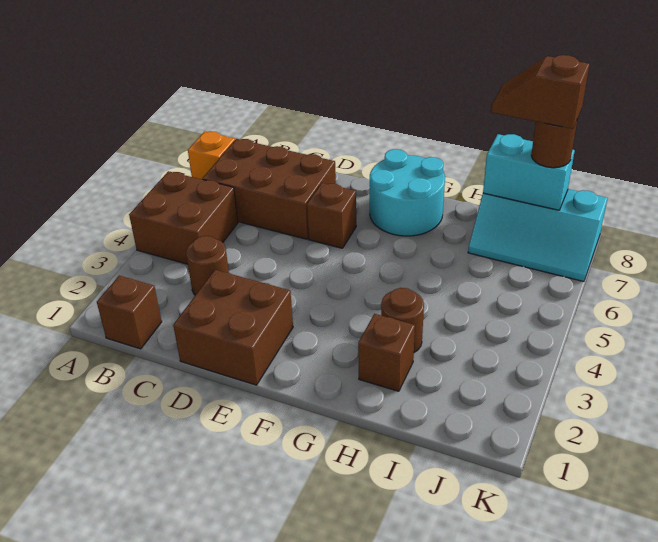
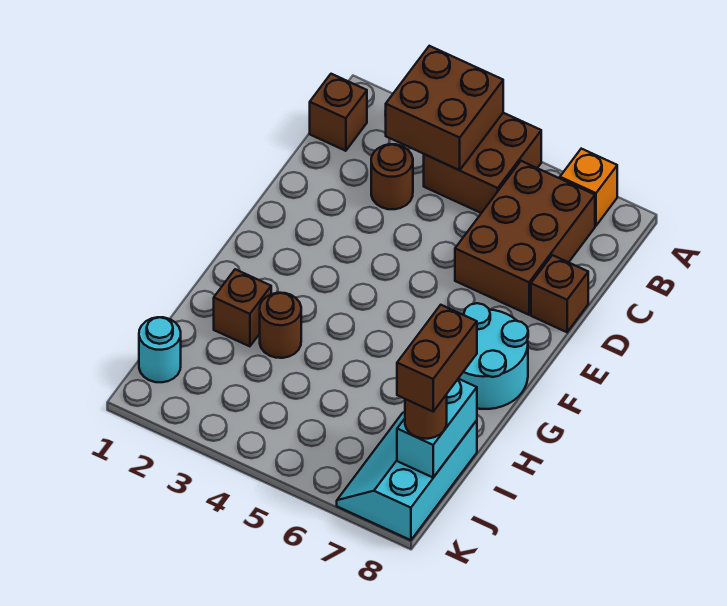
brown 2x2 brick [173,270,293,385] -> brown 2x2 brick moved to [386,46,503,170]
brown 1x1 brick [307,183,356,248] -> brown 1x1 brick moved to [531,255,588,332]
brown 1x2 slope [491,55,589,129] -> brown 1x2 brick [397,305,477,411]
none -> cyan 1x1 round brick [139,317,181,382]

